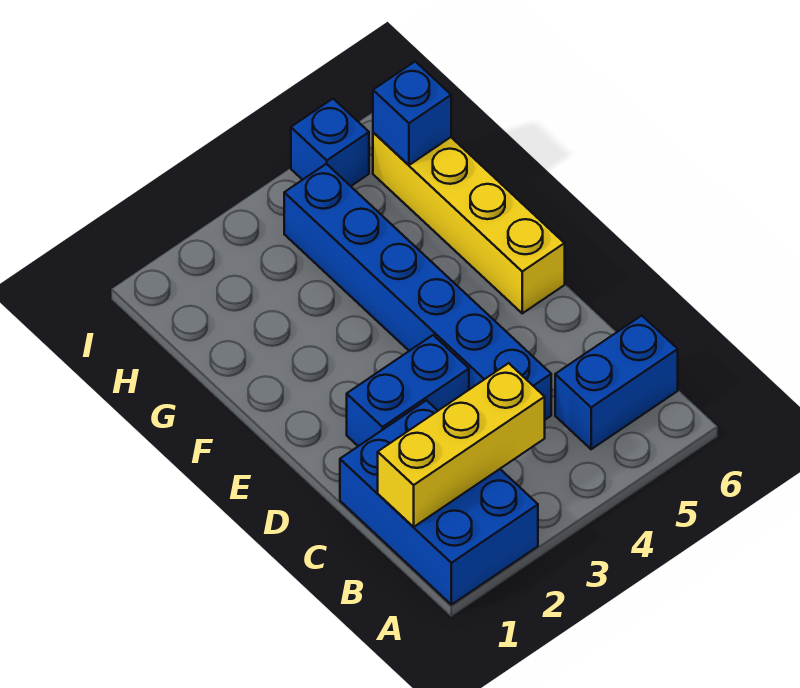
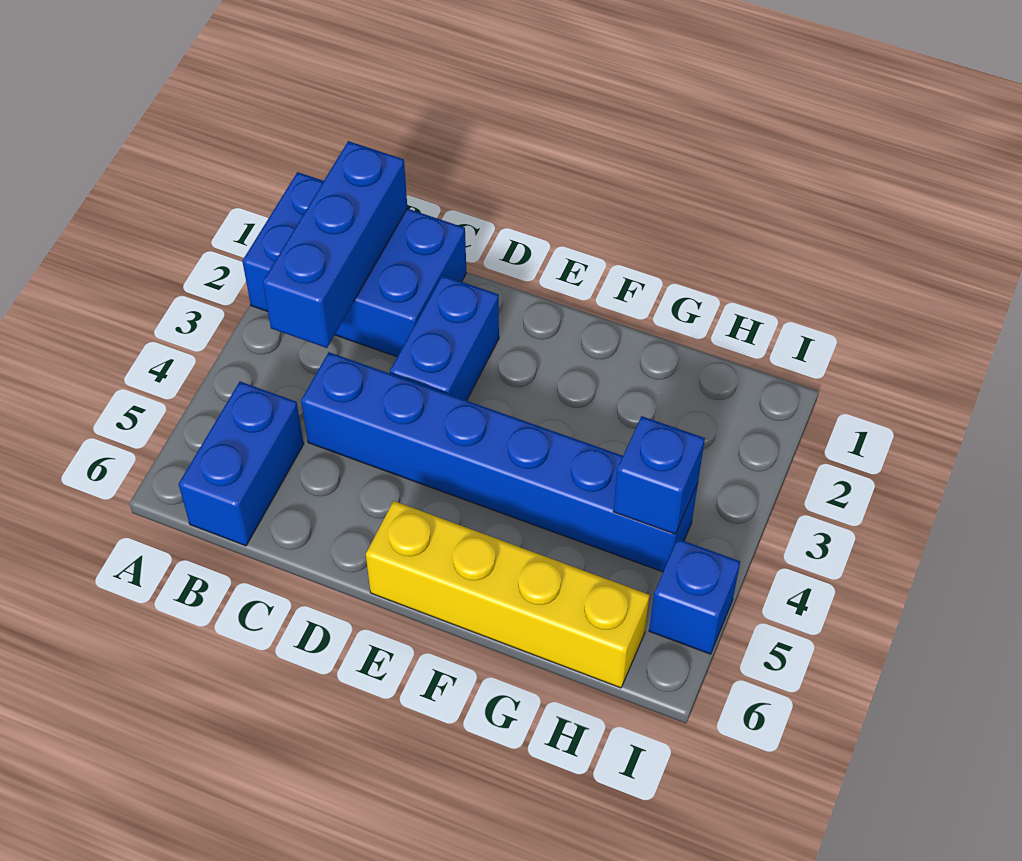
yellow 1x3 brick [378,363,545,527] -> blue 1x3 brick [263,141,407,348]
blue 1x1 brick [373,61,451,165] -> blue 1x1 brick moved to [613,416,705,534]

